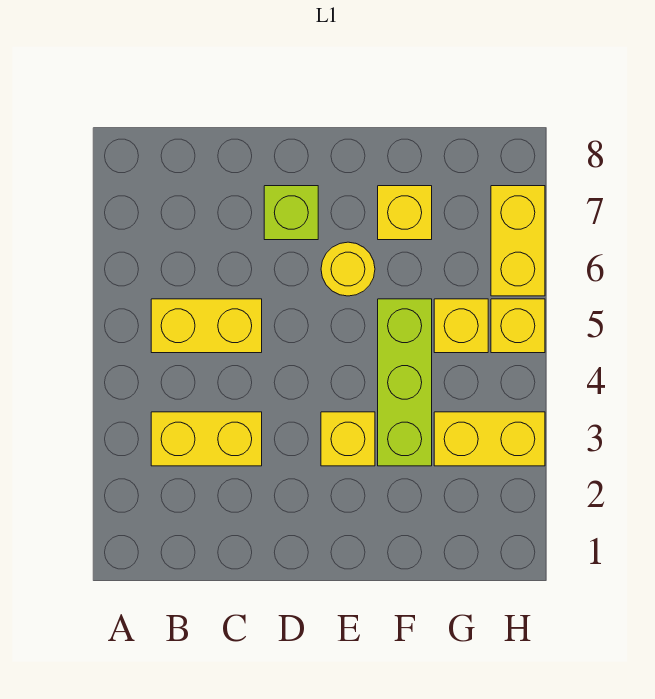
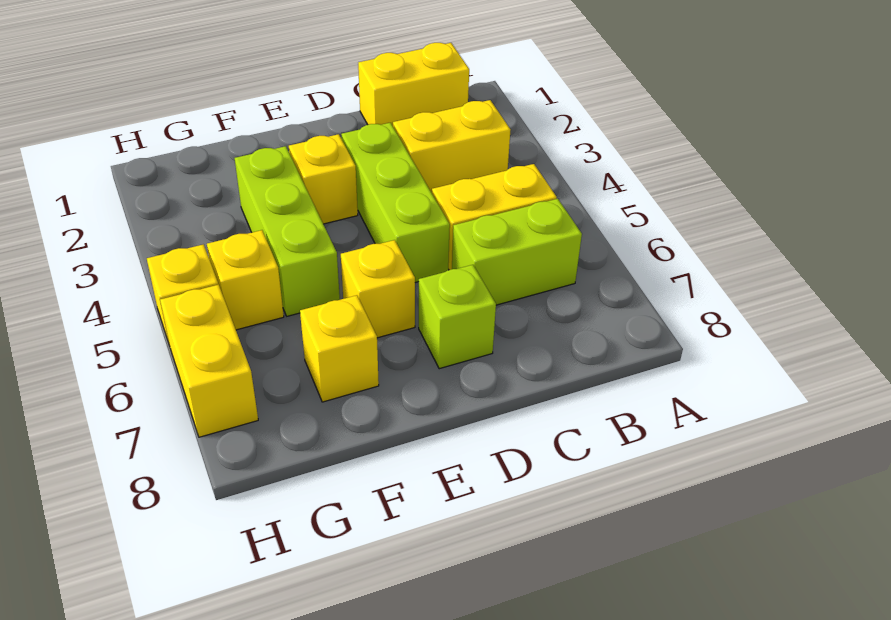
none -> lime 1x2 brick [452,199,582,305]
none -> lime 1x3 brick [341,123,450,283]
yellow 1x1 round brick [321,242,375,296] -> yellow 1x1 brick [341,240,415,338]
yellow 1x2 brick [434,412,545,466] -> yellow 1x2 brick moved to [358,43,469,126]

